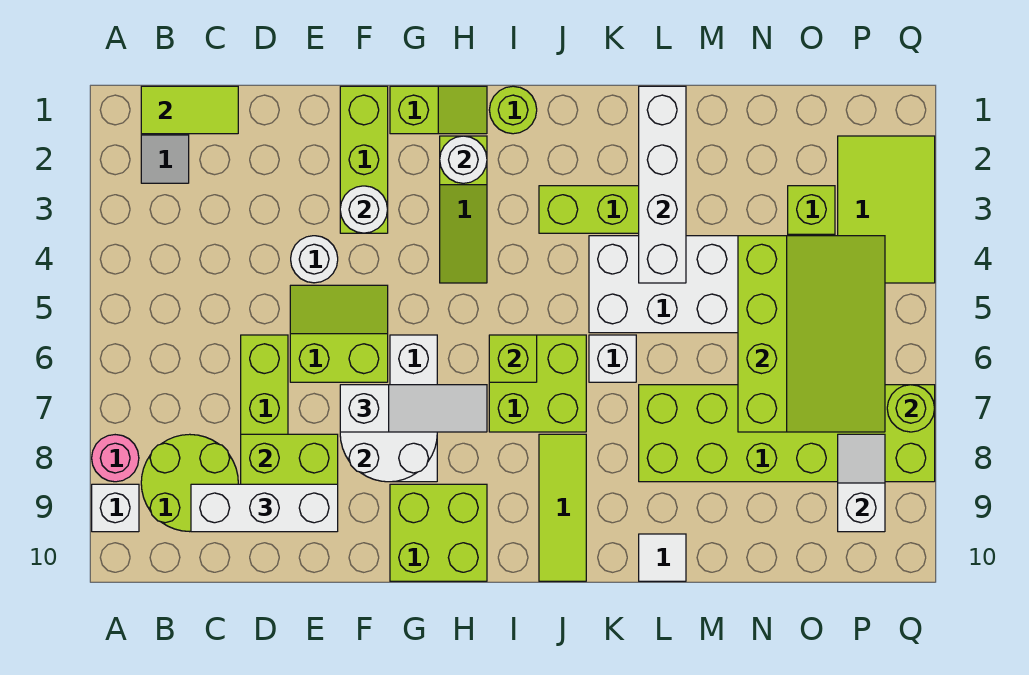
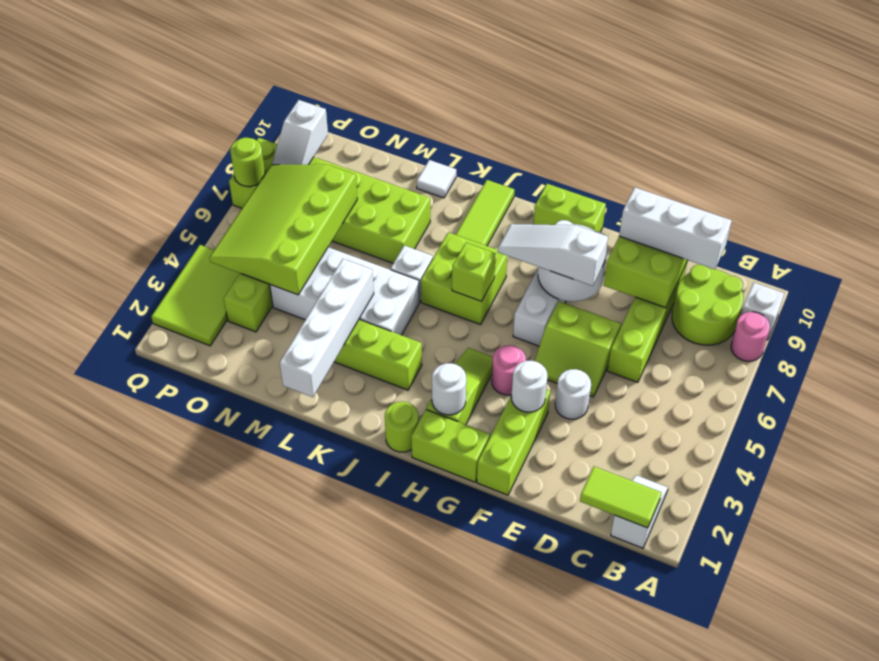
lime 1x2 slope [390,86,487,134] -> lime 1x2 brick [411,410,490,482]
none -> pink 1x1 round brick [492,345,526,395]
lime 2x2 brick [390,484,487,581] -> lime 1x2 brick [534,184,606,232]

